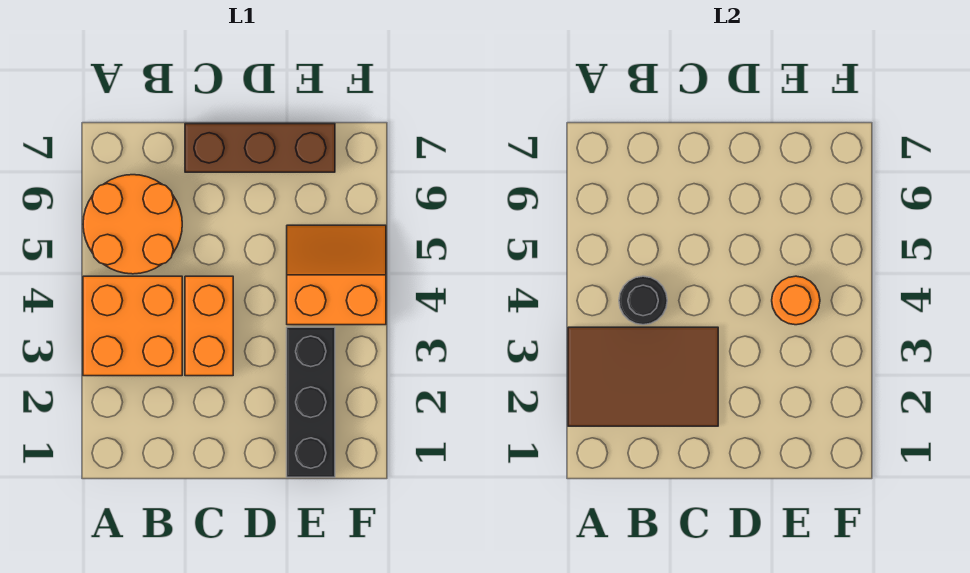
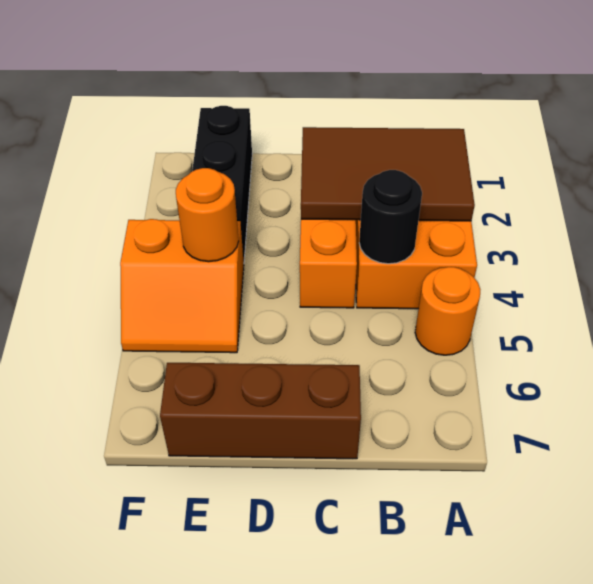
orange 2x2 round brick [83,175,182,274] -> orange 1x1 round brick [415,267,480,355]

